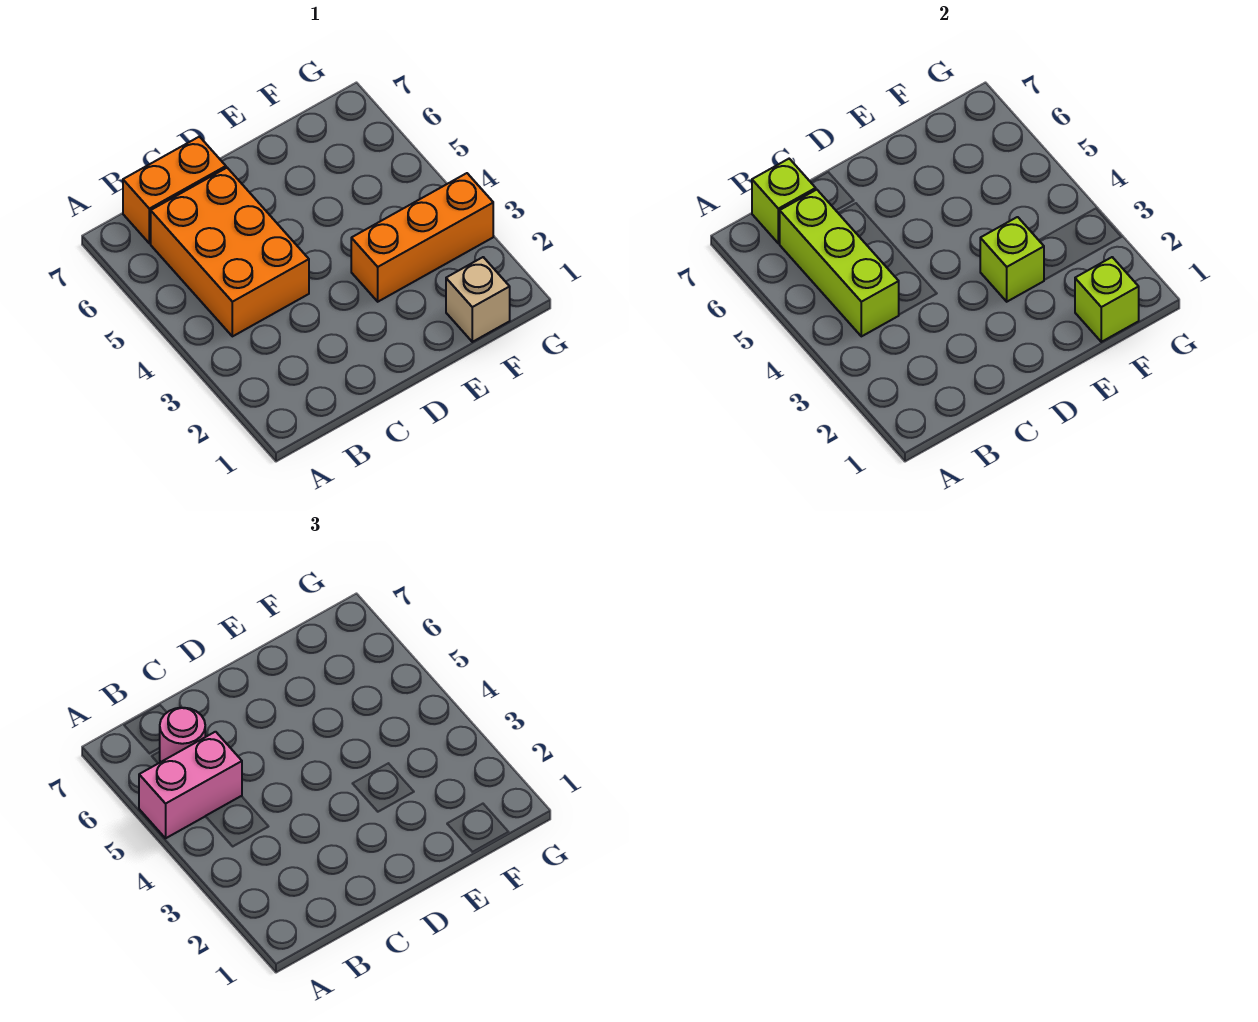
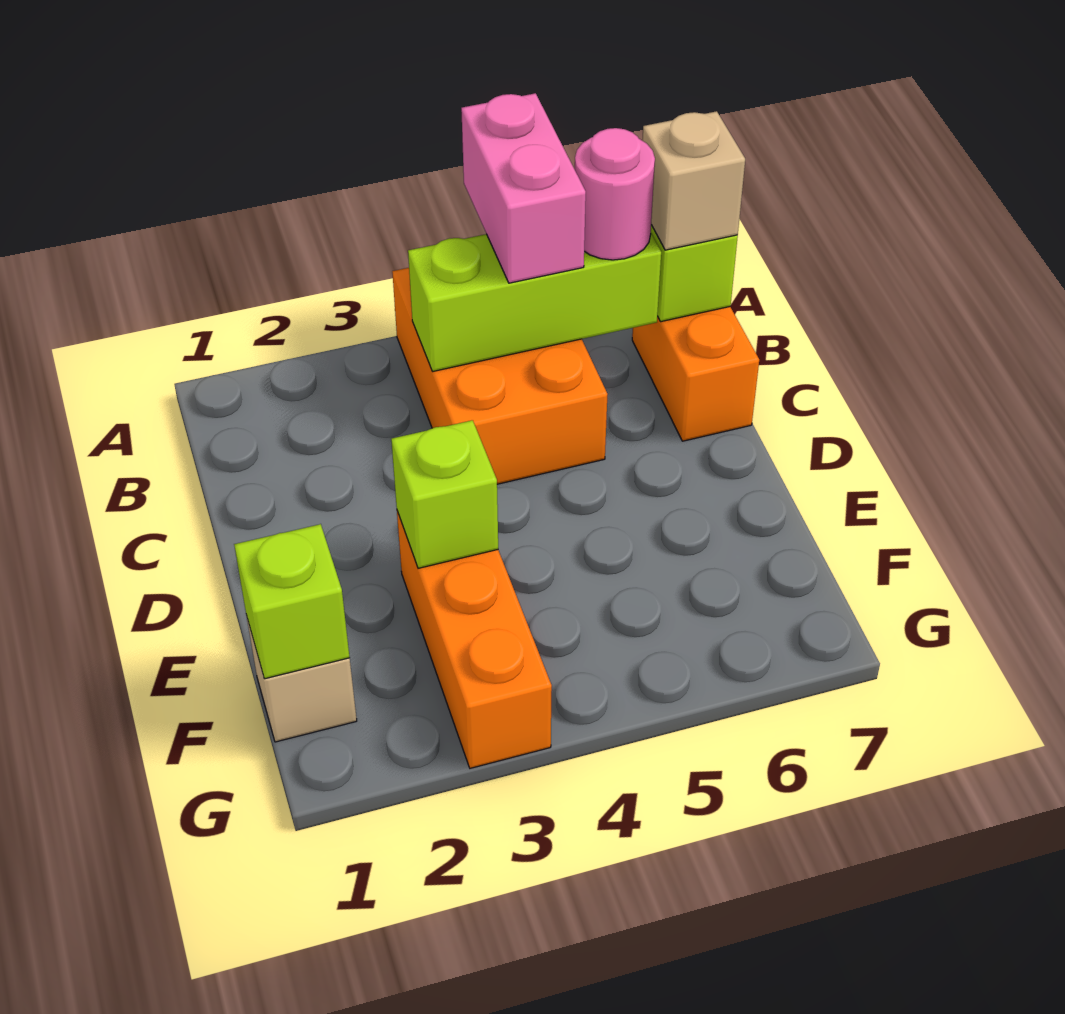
orange 2x3 brick [151,168,309,336] -> orange 2x3 brick turned to [392,268,608,484]
none -> tan 1x1 brick [642,111,745,250]

